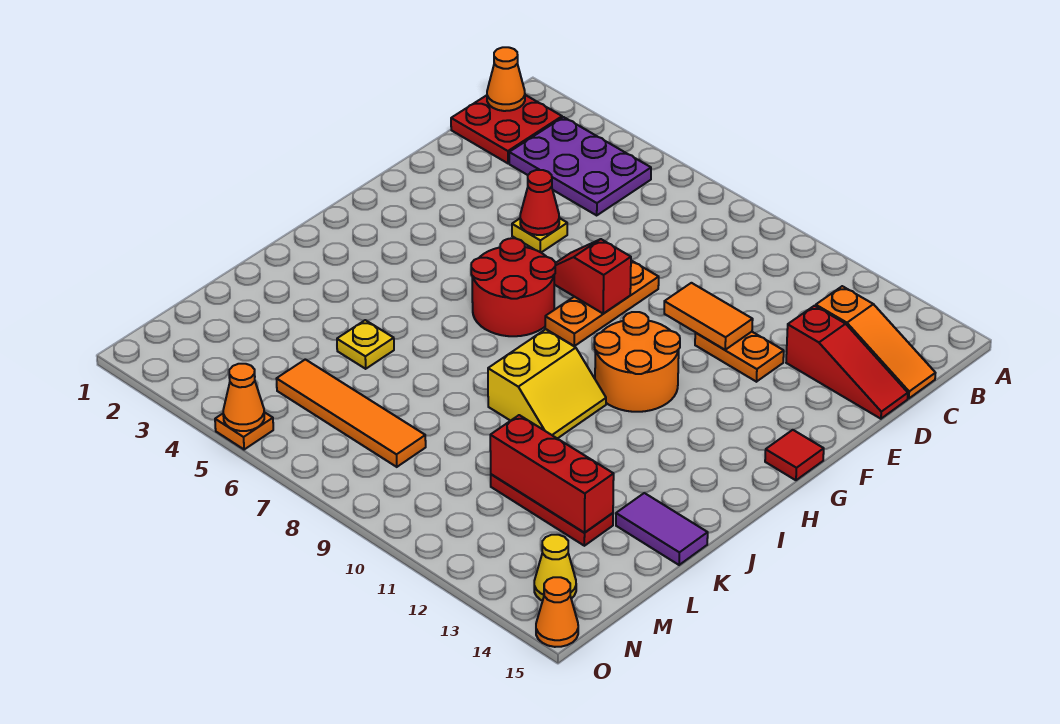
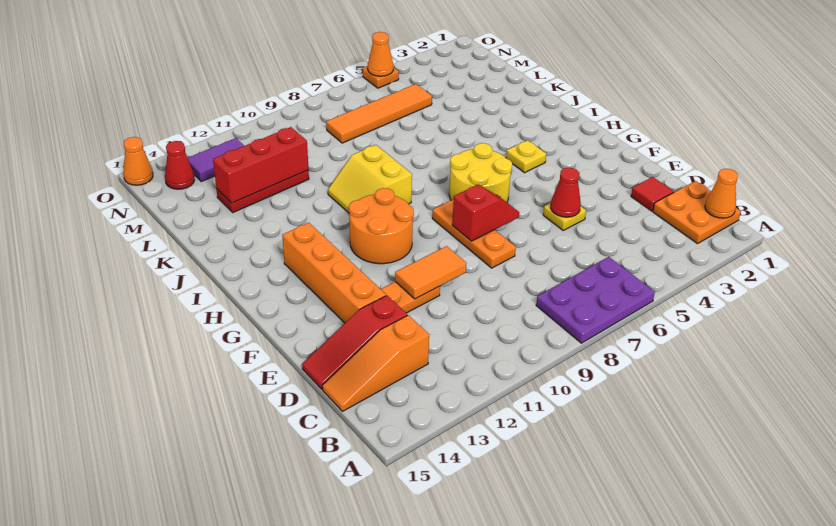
red 2x2 plate [451,95,562,163] -> orange 2x2 plate [653,181,741,244]
purple 2x3 plate [509,117,651,215] -> purple 2x3 plate moved to [536,257,655,343]
none -> orange 1x4 brick [282,223,386,323]
red 2x2 round brick [471,238,555,336] -> yellow 2x2 round brick [449,143,512,202]
red 1x1 tile [765,430,824,480] -> red 1x1 tile moved to [631,177,674,211]
yellow 1x1 plate [337,320,394,369] -> yellow 1x1 plate moved to [506,140,546,173]
purple 1x2 tile [616,493,708,565] -> purple 1x2 tile moved to [188,138,244,182]
yellow 1x1 cone [534,535,576,601] -> red 1x1 cone [165,141,195,189]

